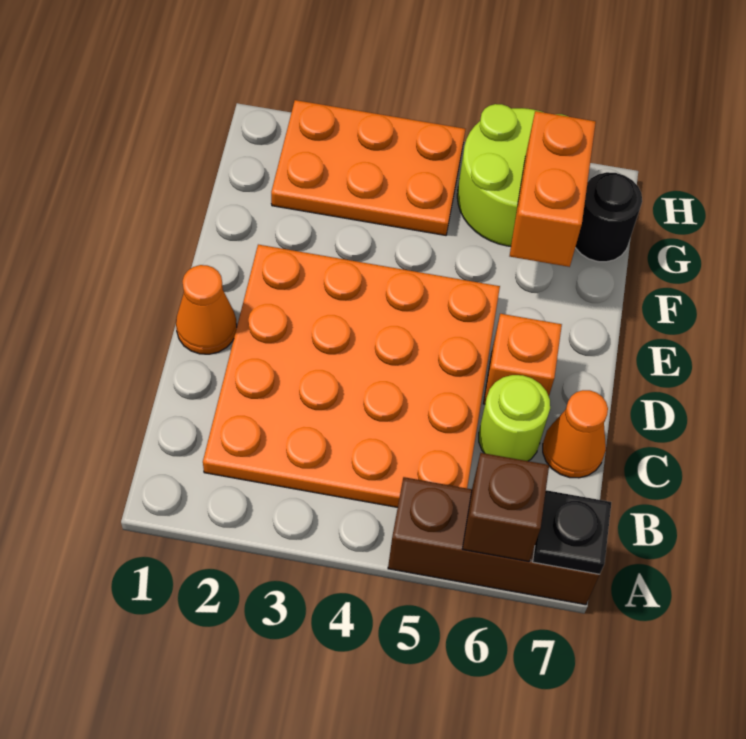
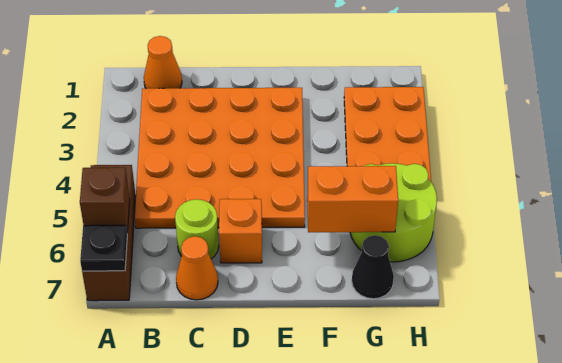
orange 1x1 cone [176,265,237,354] -> orange 1x1 cone moved to [144,36,182,89]
black 1x1 round brick [575,172,642,262] -> black 1x1 cone [352,235,394,299]

